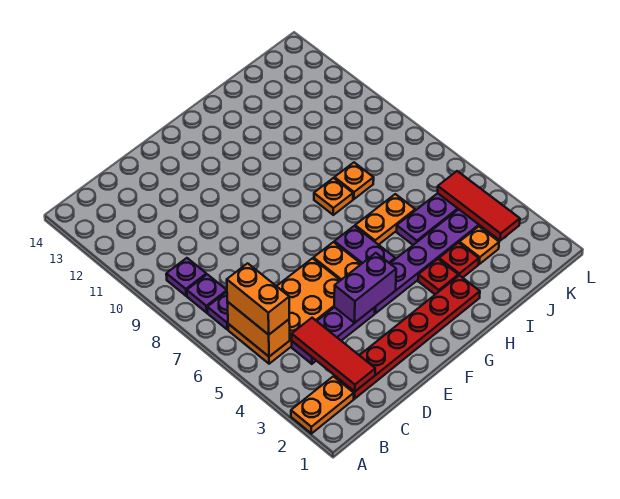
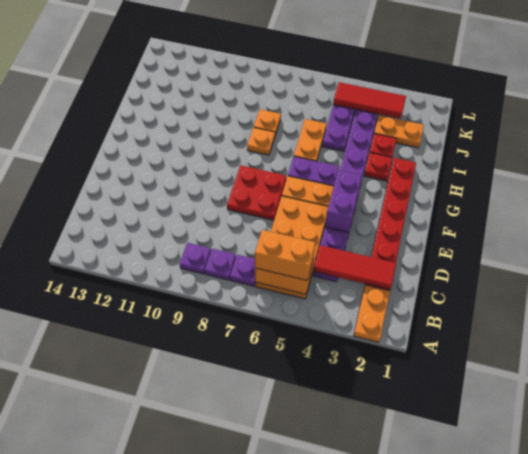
none -> red 2x2 plate [227,165,286,220]
orange 1x1 plate [459,227,499,264] -> orange 1x2 plate [374,115,424,148]

